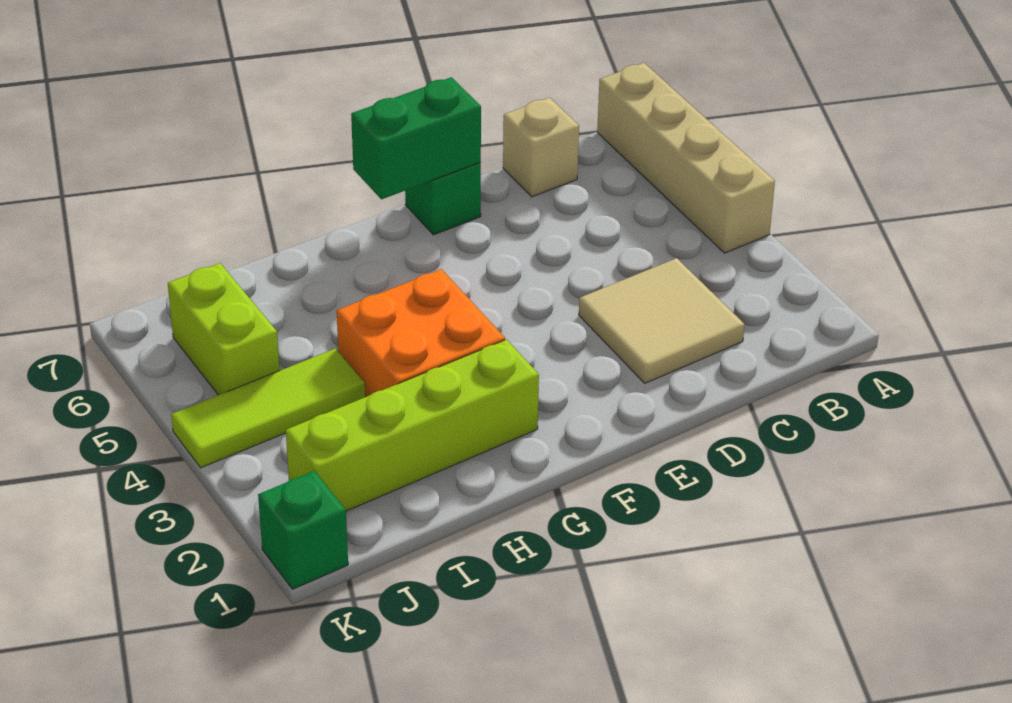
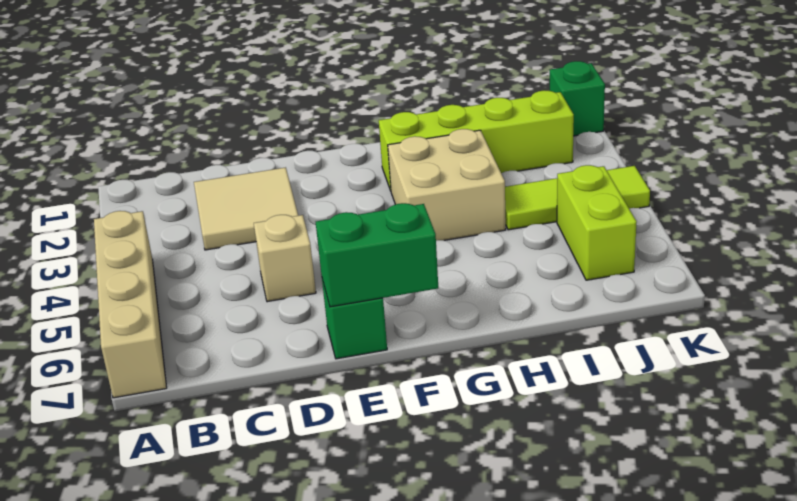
tan 1x1 brick [503,98,579,197] -> tan 1x1 brick moved to [254,215,316,302]
orange 2x2 brick [337,269,505,397] -> tan 2x2 brick [388,129,506,240]

